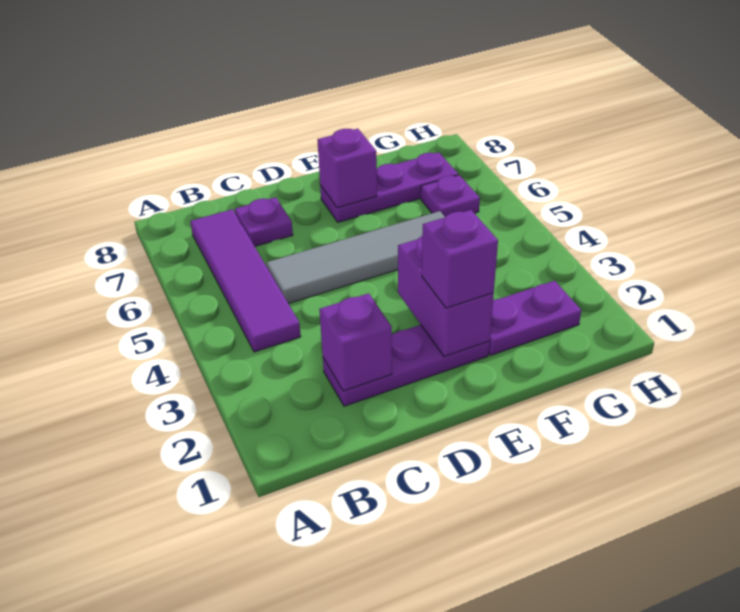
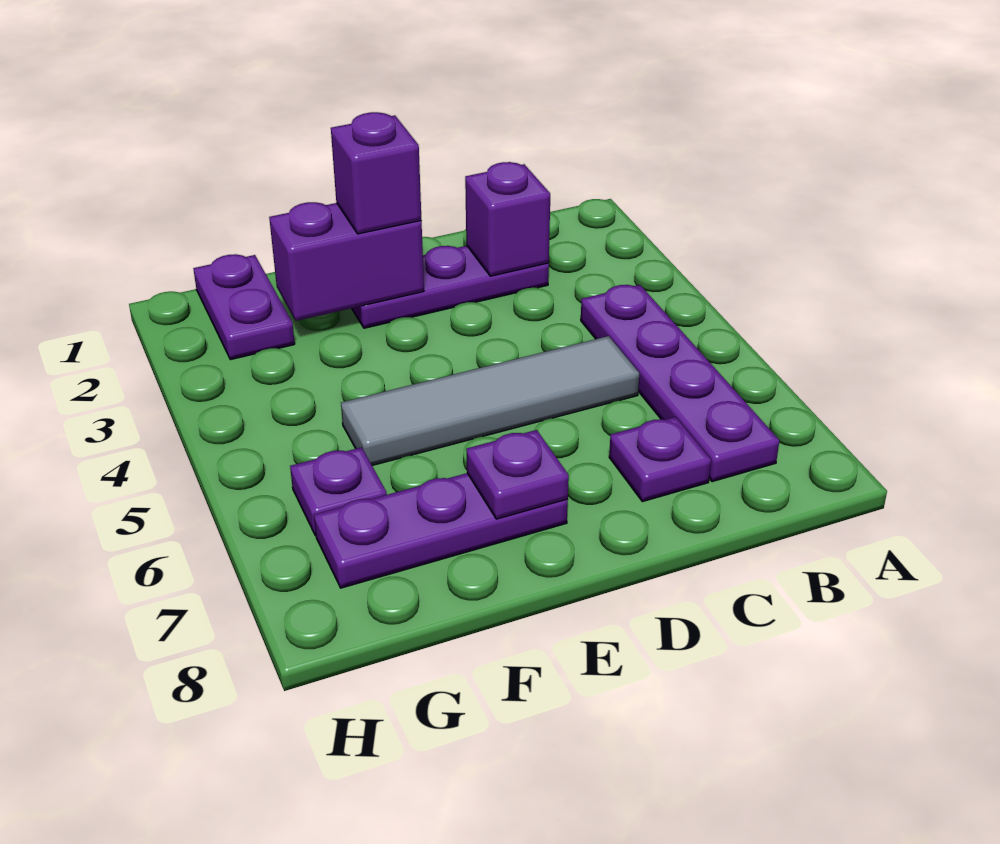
purple 1x4 tile [190,209,301,352] -> purple 1x4 plate [581,285,779,482]
purple 1x2 brick [398,236,494,357] -> purple 1x2 brick turned to [269,202,424,321]
purple 1x1 brick [317,129,377,208] -> purple 1x1 plate [466,430,569,519]
purple 1x2 plate [489,281,581,355] -> purple 1x2 plate turned to [193,254,295,360]

